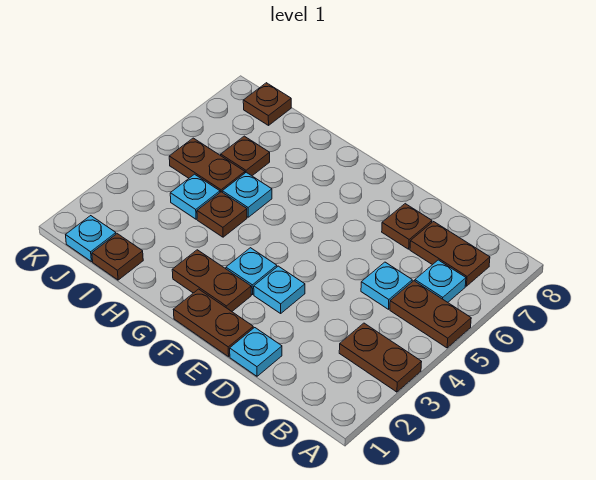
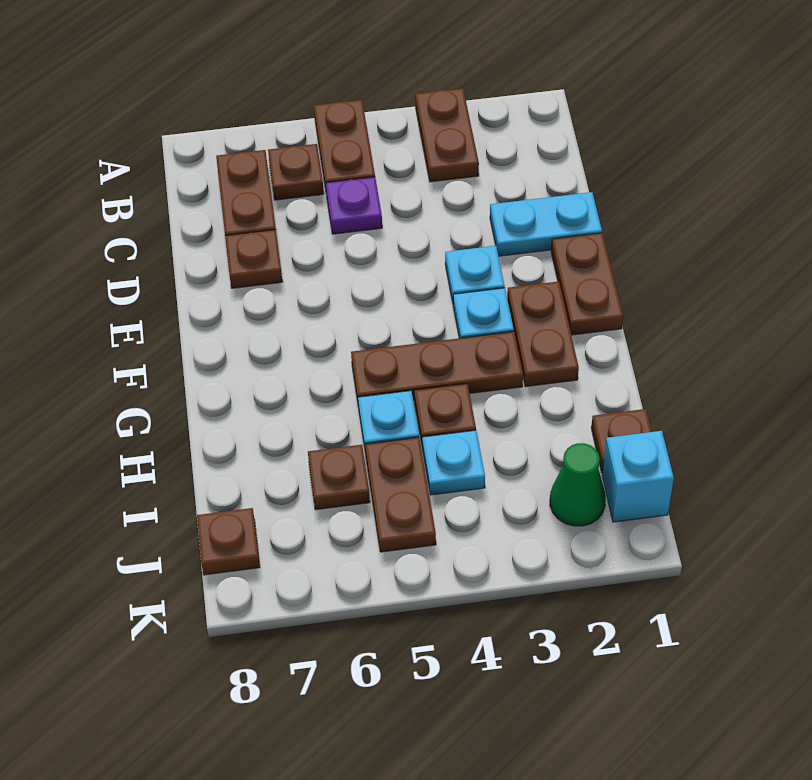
cyan 1x1 plate [415,260,466,302] -> brown 1x1 plate [268,144,324,200]
cyan 1x1 plate [361,262,412,309] -> purple 1x1 plate [326,177,382,234]
cyan 1x1 plate [230,328,282,376] -> cyan 1x2 plate [490,192,602,256]
none -> brown 1x3 plate [351,332,523,407]
cyan 1x1 plate [66,216,116,262] -> cyan 1x1 brick [602,431,674,522]
none -> green 1x1 cone [550,443,606,526]

